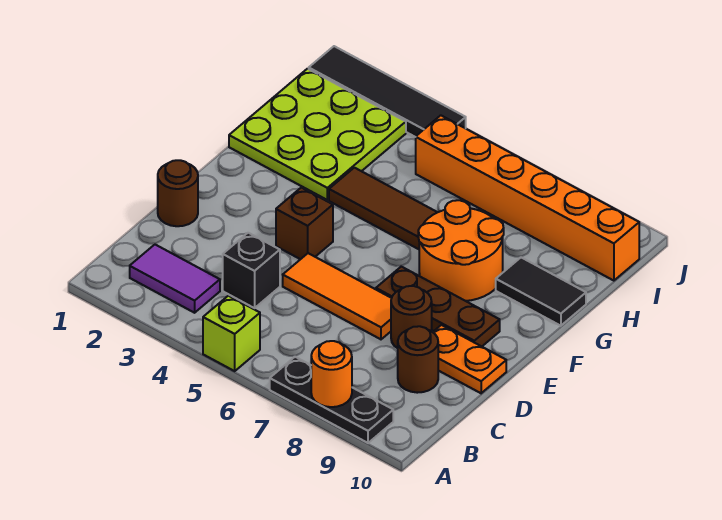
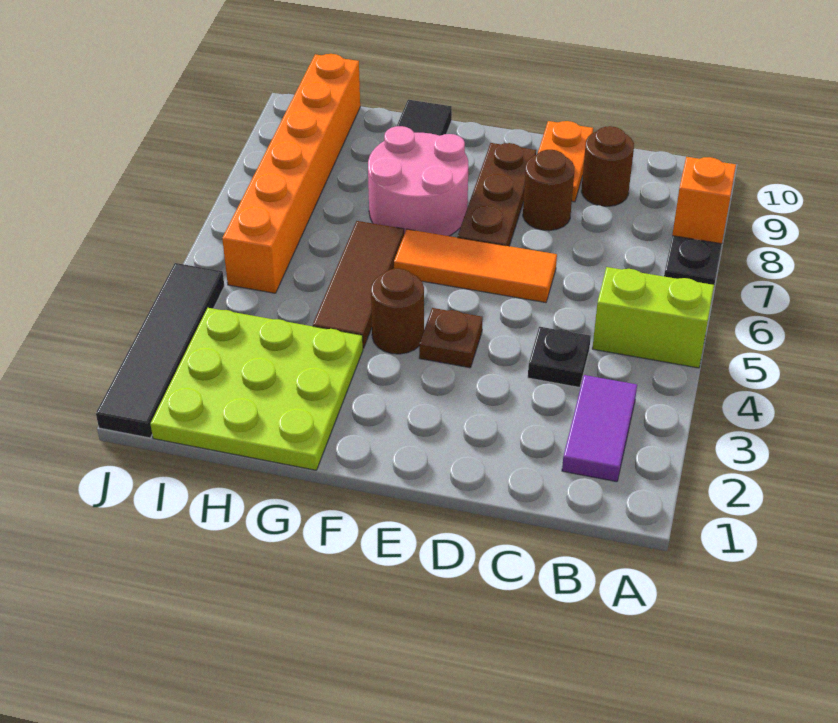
lime 1x1 brick [203,296,260,371] -> lime 1x2 brick [592,267,714,368]
orange 1x1 round brick [311,341,352,407] -> orange 1x1 brick [672,157,736,244]
black 1x1 brick [223,233,280,308] -> black 1x1 plate [528,327,591,387]
brown 1x1 round brick [158,160,198,226] -> brown 1x1 round brick moved to [371,268,424,354]
orange 1x3 tile [283,253,392,339] -> orange 1x3 tile turned to [394,229,557,303]
brown 1x1 brick [276,188,333,259] -> brown 1x1 plate [419,308,483,368]
orange 2x2 round brick [418,200,504,301] -> pink 2x2 round brick [368,126,469,236]

